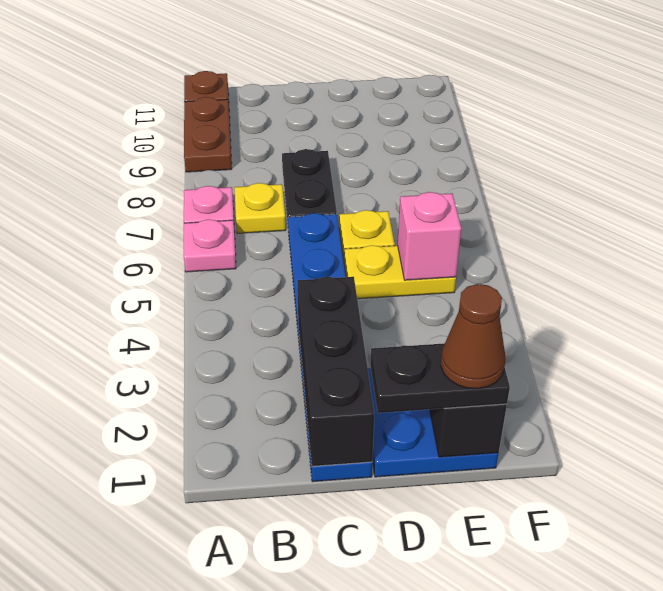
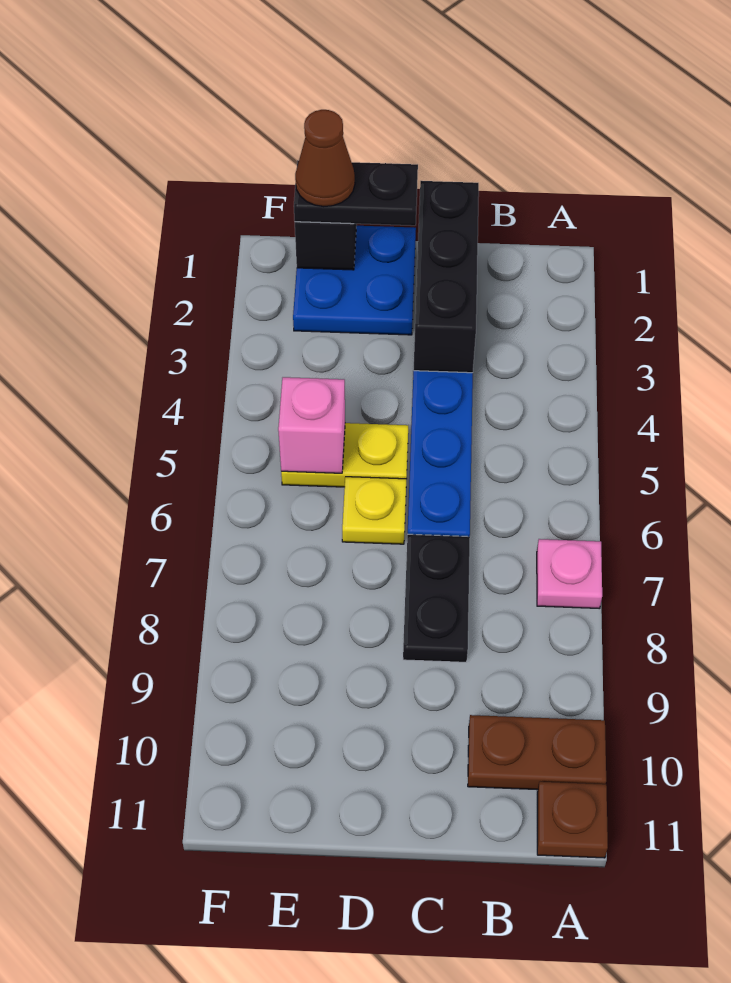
pink 1x1 plate [184,219,236,272] -> none
brown 1x2 plate [184,97,232,172] -> brown 1x2 plate turned to [468,715,606,790]
yellow 1x1 plate [234,183,286,233] -> none

